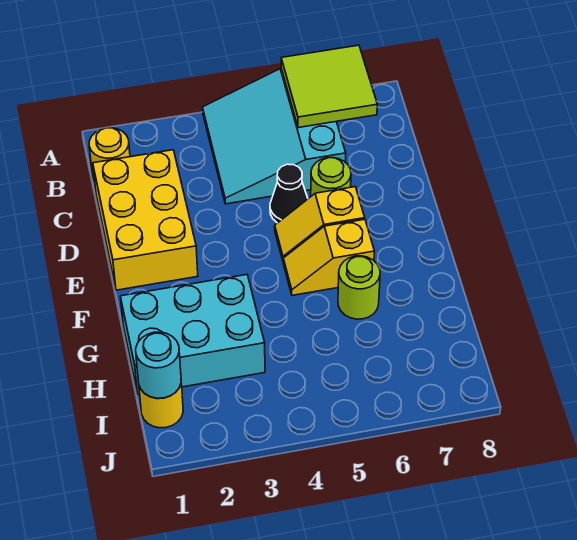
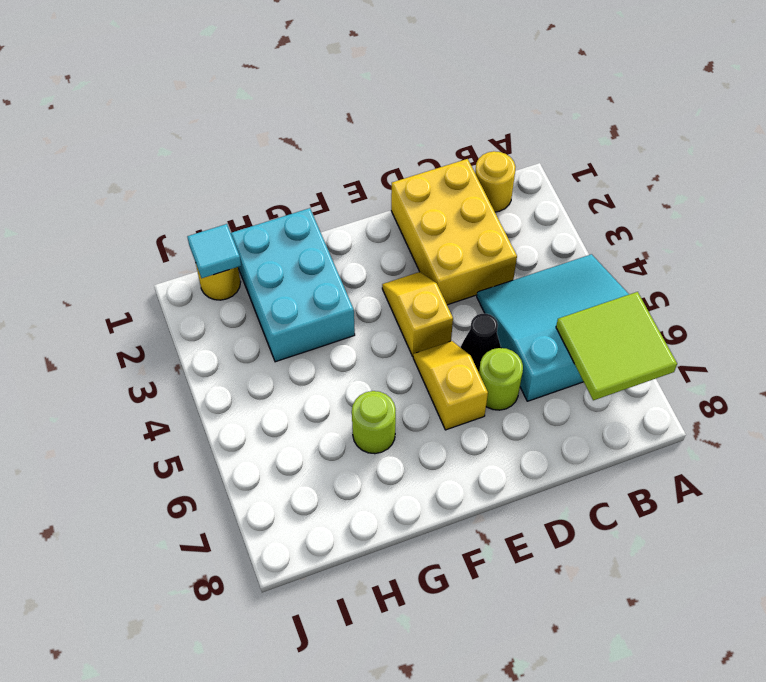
yellow 2x3 brick [93,150,198,290] -> yellow 2x3 brick turned to [391,159,517,305]
yellow 1x2 slope [283,219,374,295] -> yellow 1x2 slope moved to [382,272,453,356]
cyan 1x1 round brick [136,332,181,398] -> cyan 1x1 tile [187,224,241,278]

